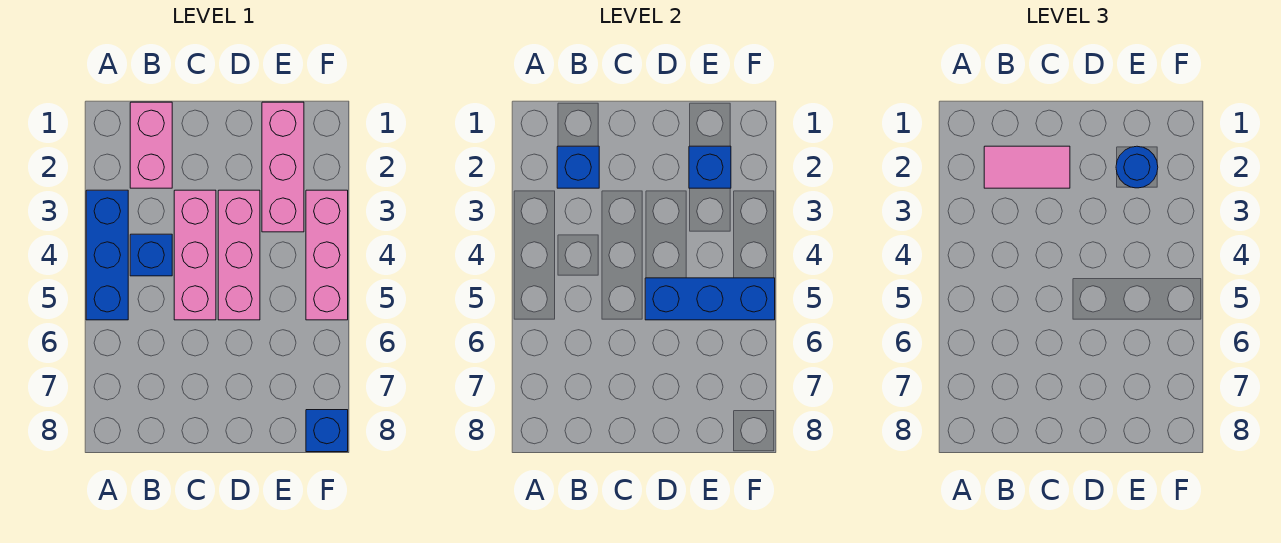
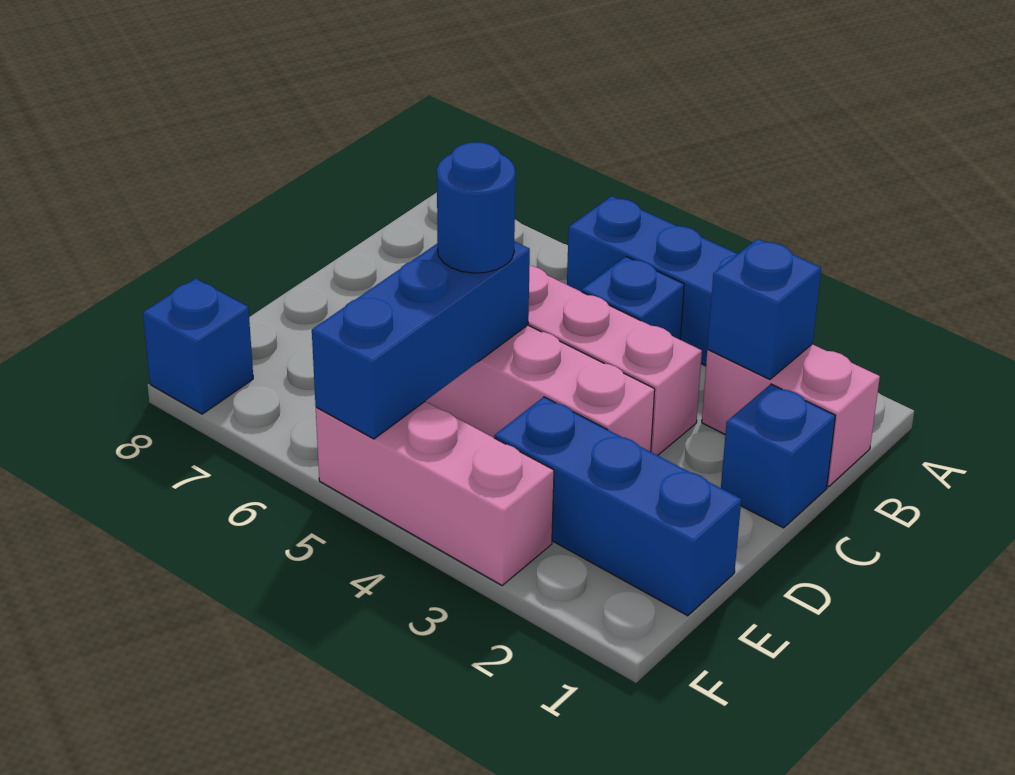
pink 1x2 tile [984,146,1070,188] -> none
pink 1x3 brick [262,102,304,232] -> blue 1x3 brick [494,397,741,616]
blue 1x1 brick [689,146,731,188] -> blue 1x1 brick moved to [721,384,835,528]
blue 1x1 round brick [1116,146,1158,188] -> blue 1x1 round brick moved to [437,142,515,273]

